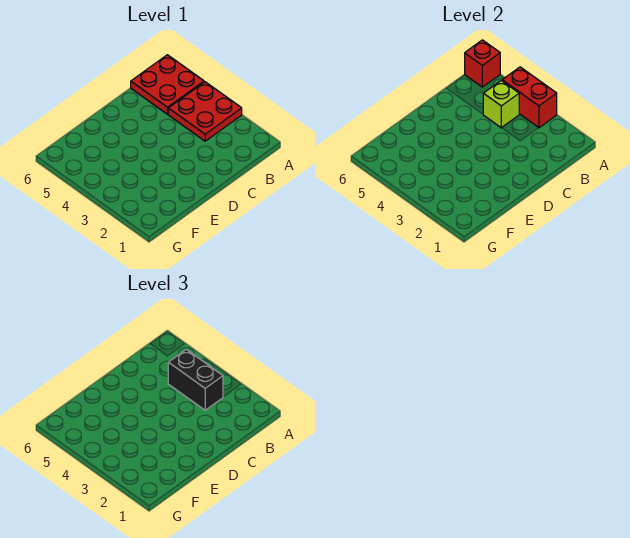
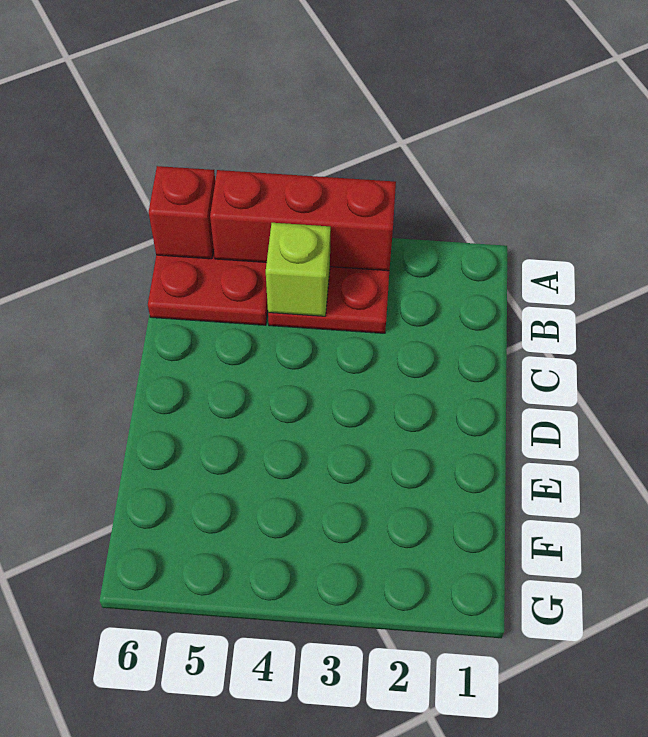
red 1x2 brick [502,67,557,128] -> red 1x3 brick [210,170,396,271]
black 1x2 brick [168,349,223,410] -> none

